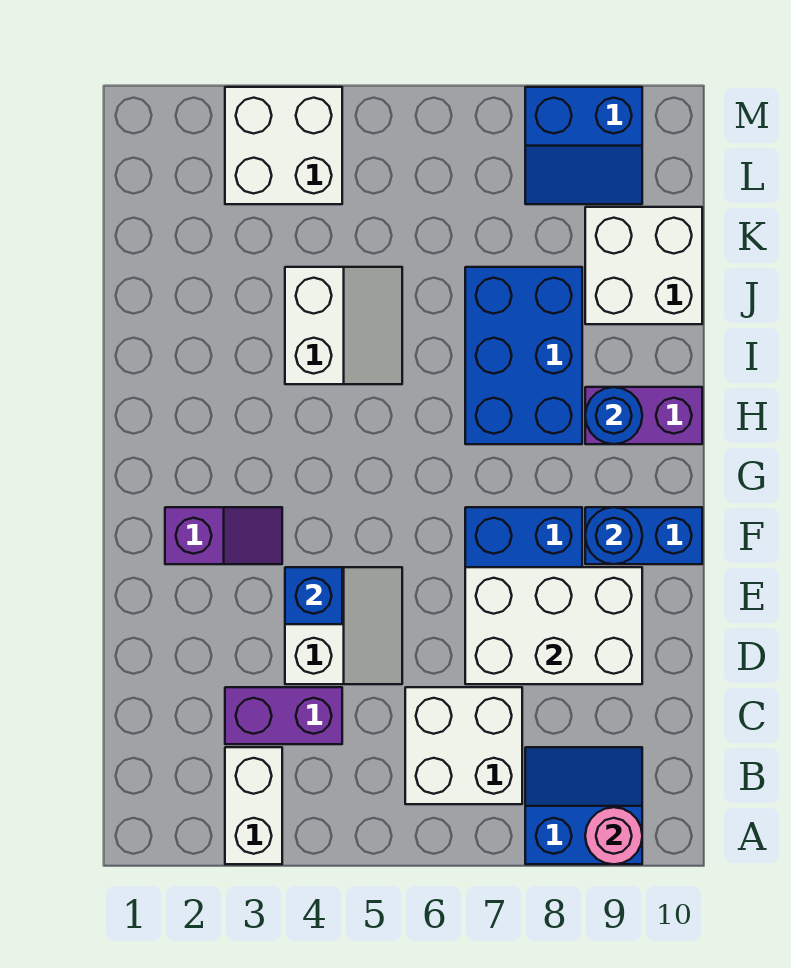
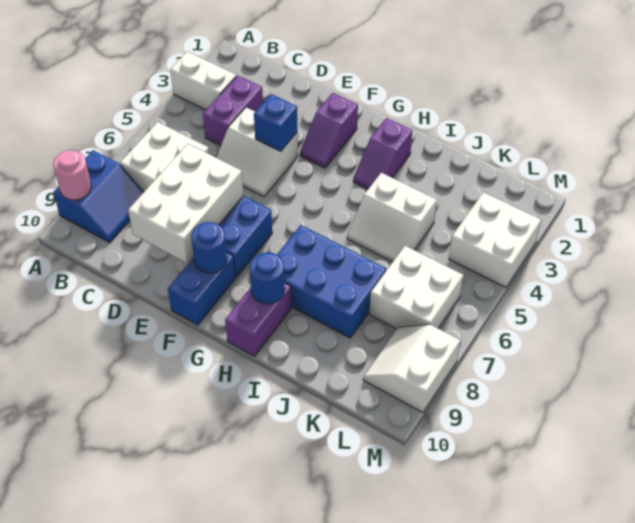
none -> purple 1x2 slope [353,118,412,189]
white 2x2 brick [585,207,702,324] -> white 2x2 brick moved to [369,246,463,329]
blue 2x2 slope [525,87,642,204] -> white 2x2 slope [363,324,460,412]

